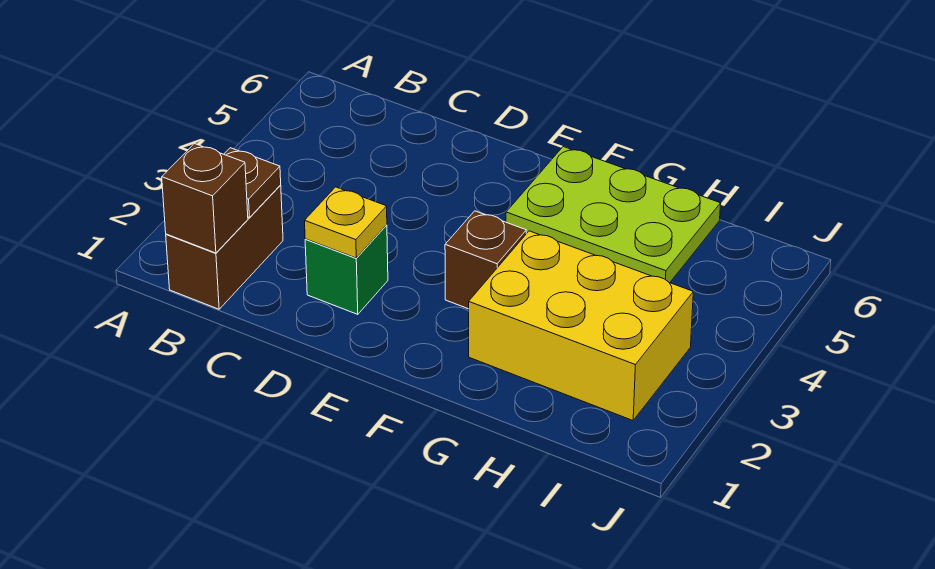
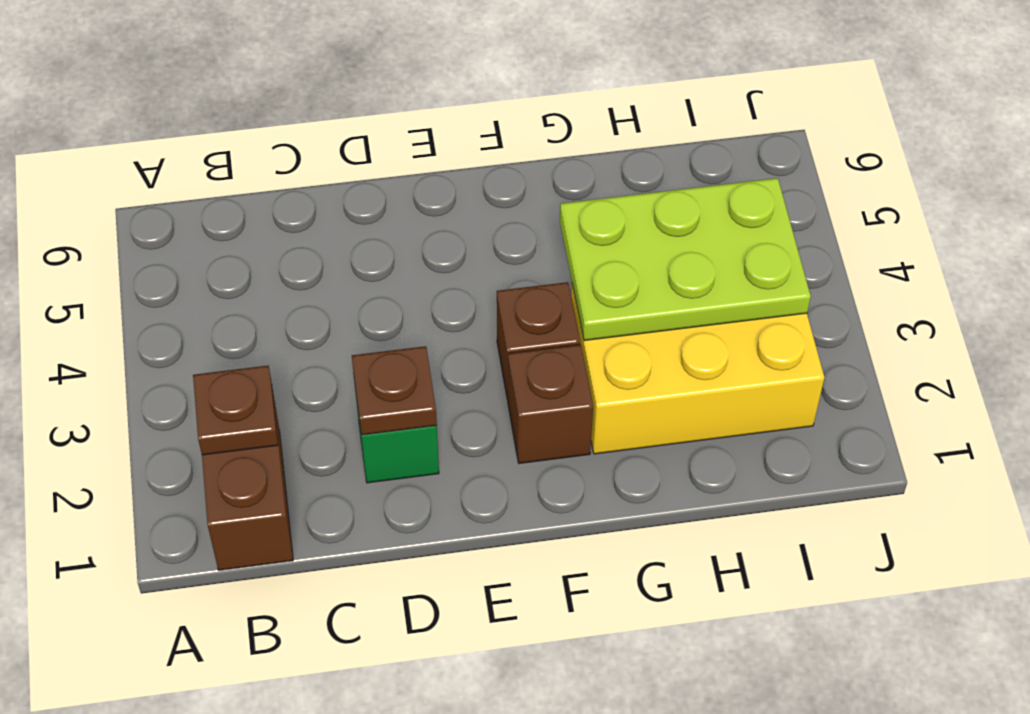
brown 1x1 brick [162,144,248,253] -> brown 1x1 brick moved to [507,345,593,463]
yellow 1x1 plate [305,187,387,258] -> brown 1x1 plate [352,346,437,435]
lime 2x3 plate [506,147,721,283] -> lime 2x3 plate moved to [560,178,811,341]

